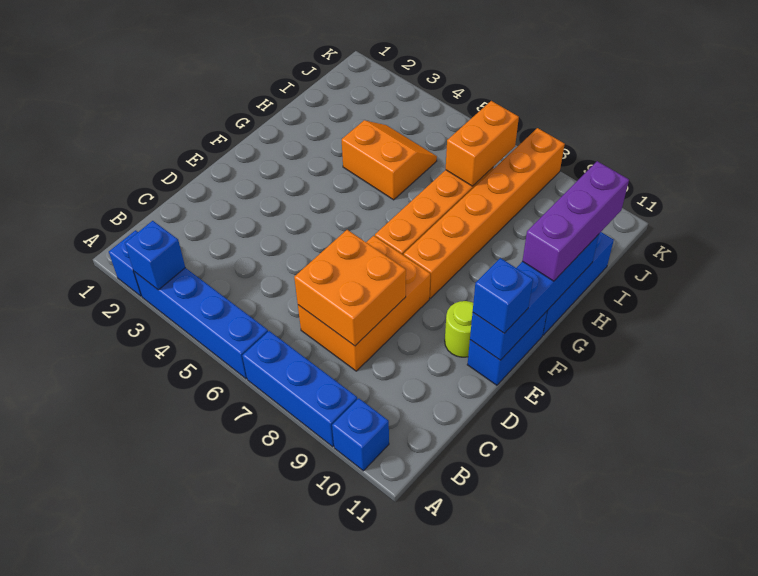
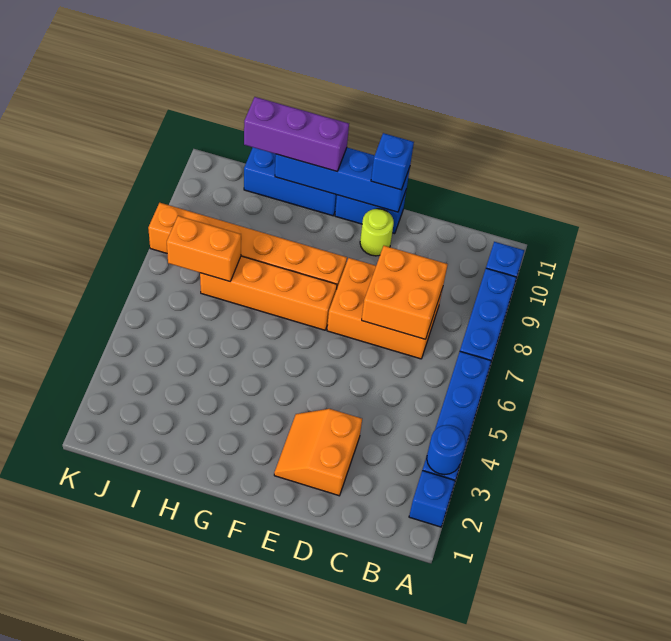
blue 1x1 brick [125,221,185,290] -> blue 1x1 round brick [427,425,466,475]
orange 2x2 slope [342,120,437,200] -> orange 2x2 slope moved to [274,409,362,496]

